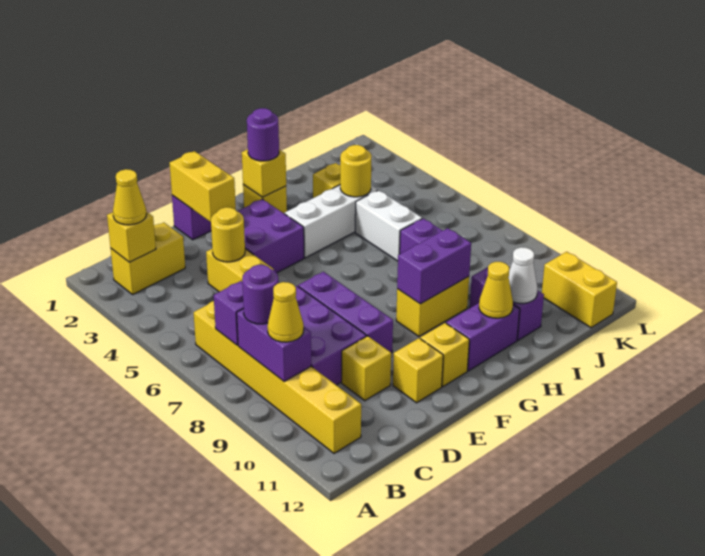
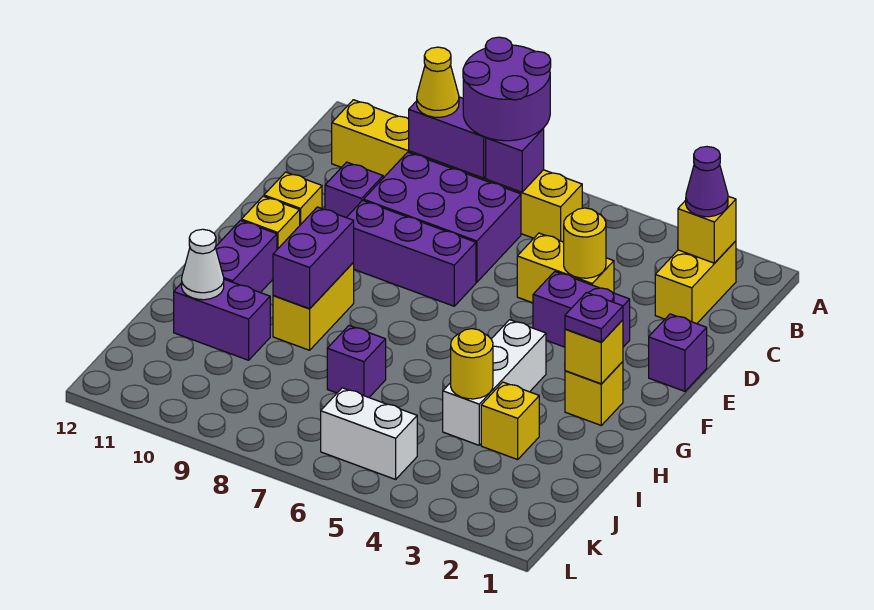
yellow 1x1 cone [113,169,147,225] -> purple 1x1 cone [686,147,728,217]
purple 1x1 round brick [242,265,279,324] -> purple 2x2 round brick [463,37,551,141]
yellow 1x1 brick [342,336,391,401] -> purple 1x1 brick [325,162,383,217]
yellow 1x2 brick [170,151,236,222] -> none
purple 2x2 brick [237,199,304,273] -> purple 1x2 brick [533,272,630,347]
purple 1x1 round brick [247,108,279,161] -> purple 1x1 plate [565,293,623,342]
yellow 1x1 cone [479,262,513,318] -> none
white 1x2 brick [355,190,422,261] -> white 1x2 brick moved to [321,388,417,479]
yellow 1x2 brick [542,252,617,328] -> none

